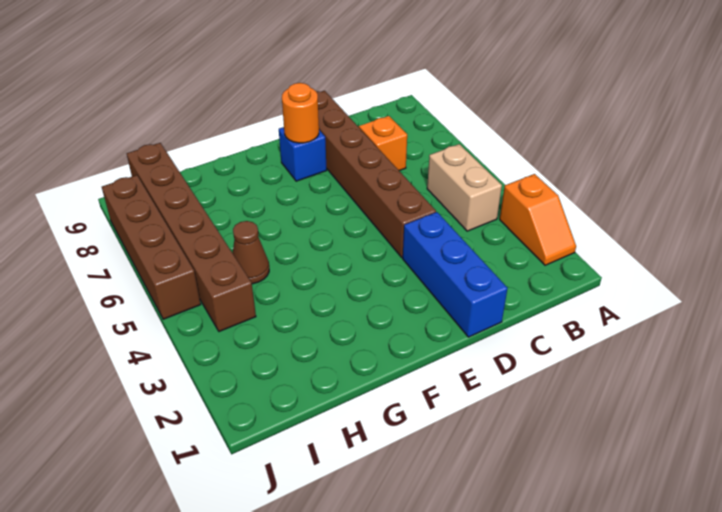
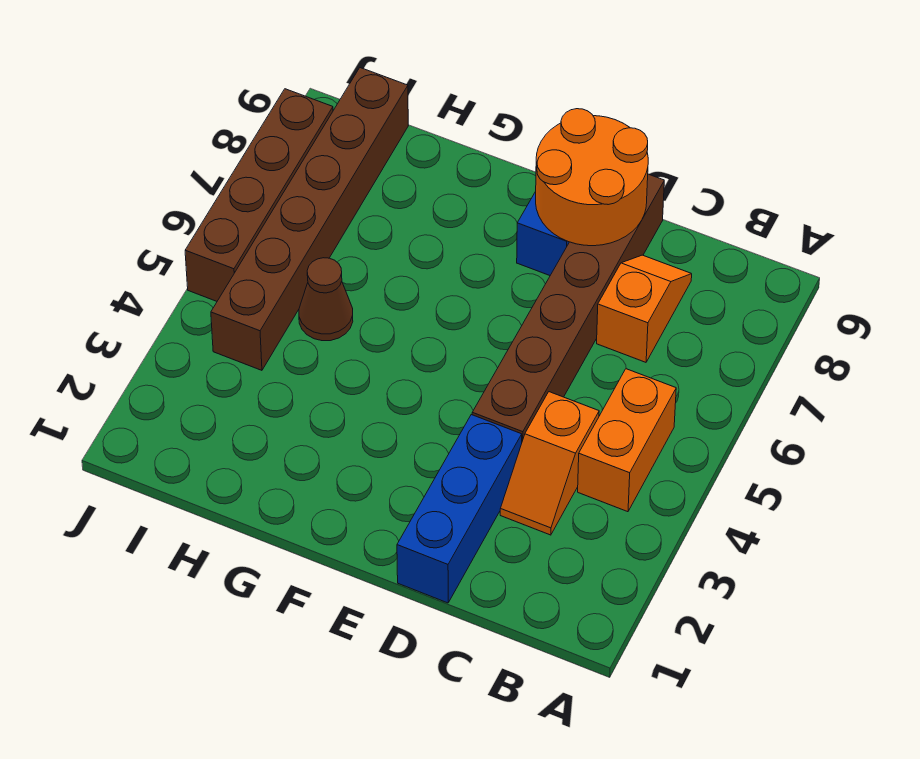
orange 1x2 slope [500,174,576,265] -> orange 1x2 slope moved to [500,392,599,535]
tan 1x2 brick [427,144,502,231] -> orange 1x2 brick [578,369,676,512]
orange 1x1 round brick [282,83,319,143] -> orange 2x2 round brick [536,109,648,246]

